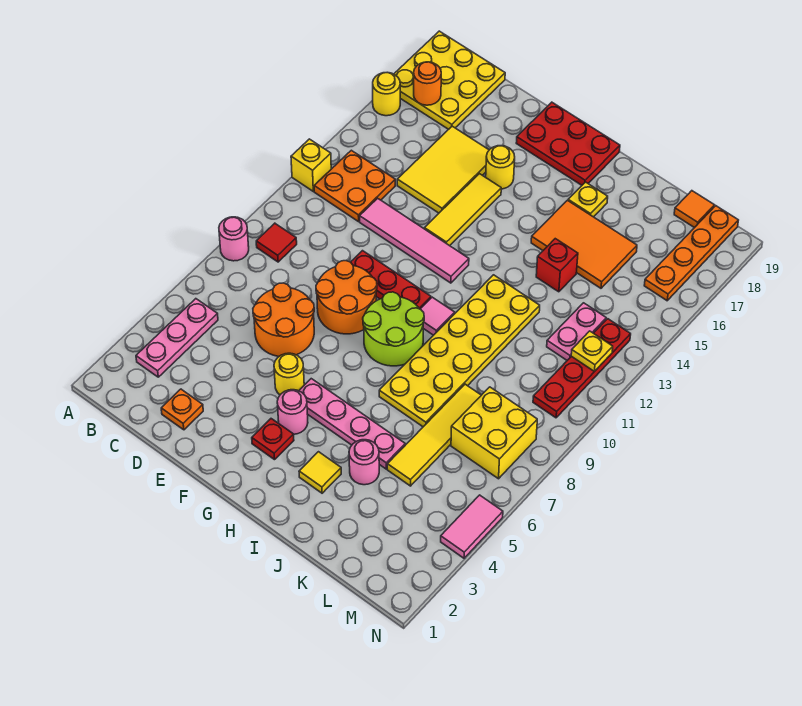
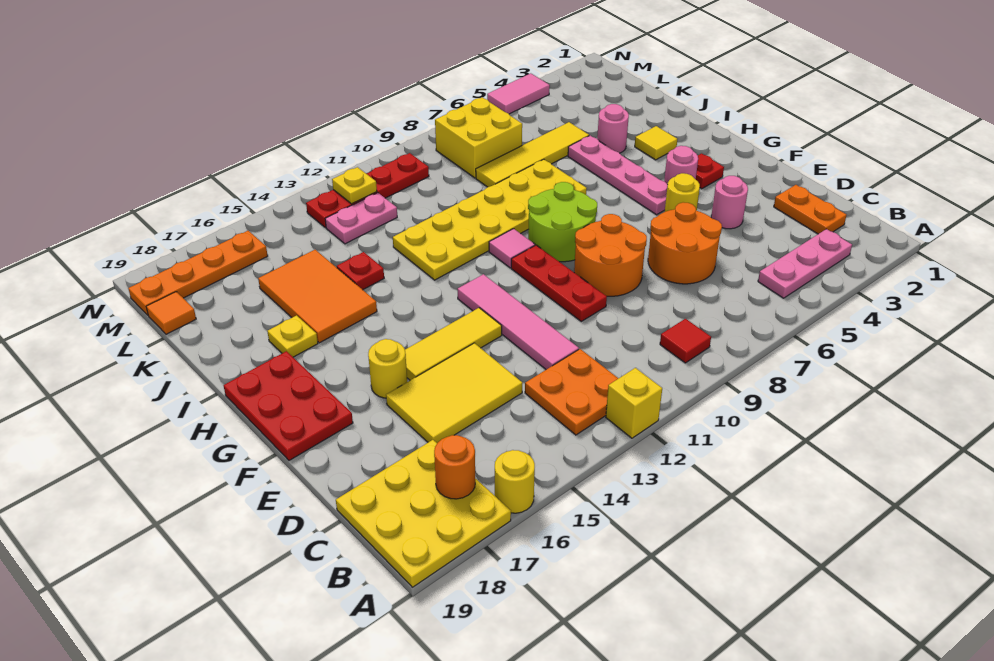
pink 1x1 round brick [219,217,249,261] -> pink 1x1 round brick moved to [711,176,748,229]
orange 1x1 plate [161,389,203,430] -> orange 1x2 plate [774,185,846,234]
red 1x1 brick [536,239,578,292] -> red 1x1 plate [337,252,384,290]

